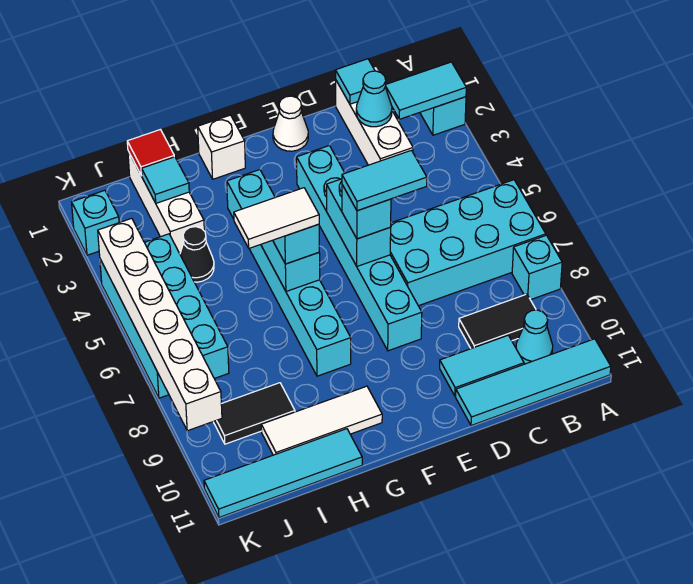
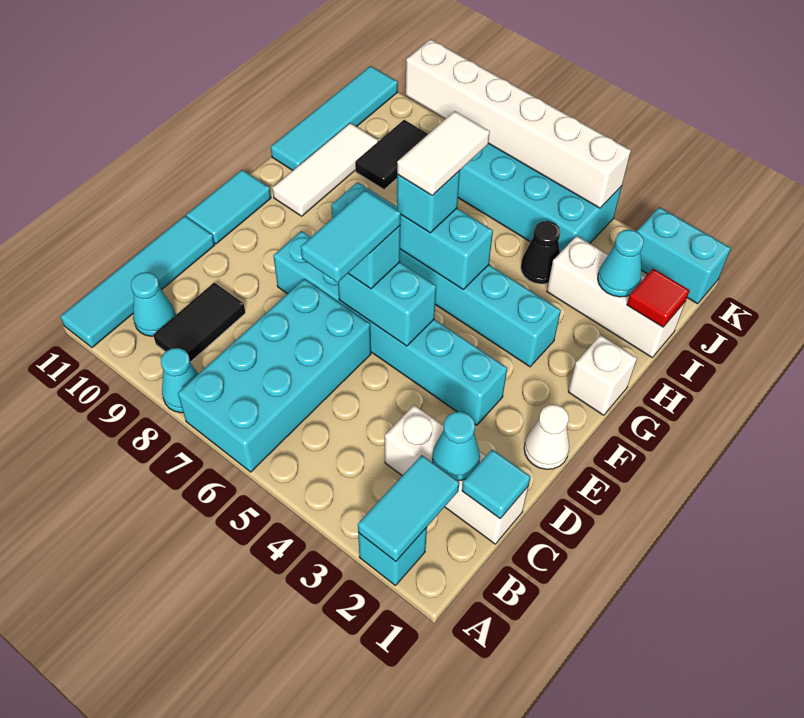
cyan 1x1 brick [512,235,562,300] -> cyan 1x1 cone [161,348,198,413]
cyan 1x2 tile [440,335,524,396] -> cyan 1x2 tile moved to [186,170,271,244]
cyan 1x1 tile [142,157,189,203] -> cyan 1x1 cone [598,230,644,297]
cyan 1x1 brick [72,190,119,255] -> cyan 1x2 brick [637,207,731,304]

